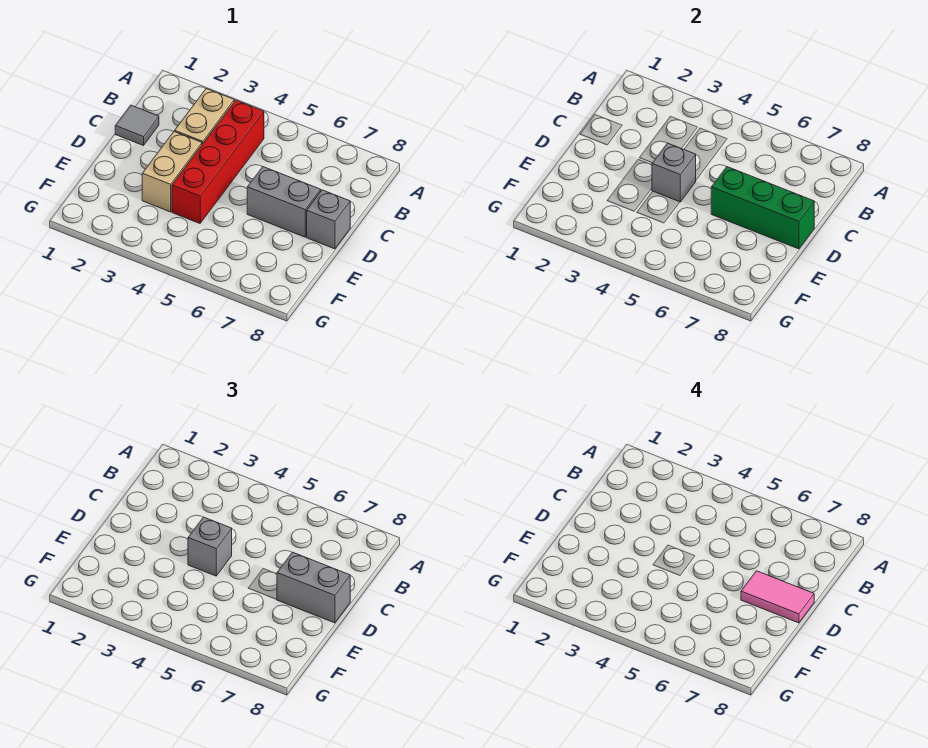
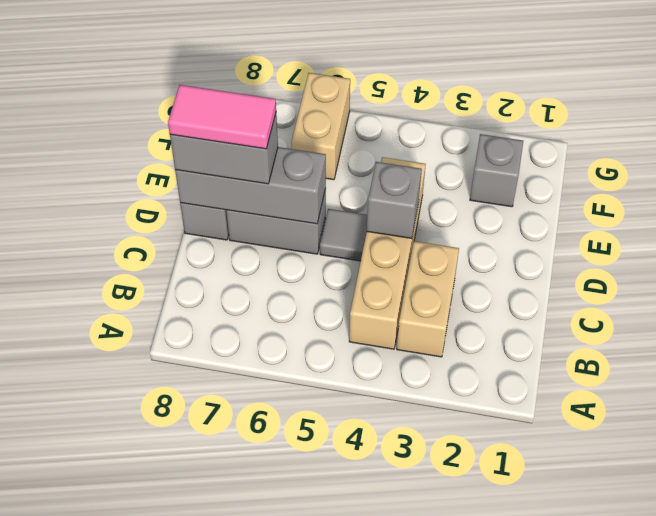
red 1x4 brick [172,100,264,223] -> tan 1x4 brick [349,157,426,349]
grey 1x1 tile [115,105,159,146] -> grey 1x1 tile moved to [320,209,367,261]
tan 1x2 brick [142,132,202,212] -> tan 1x2 brick moved to [291,73,350,180]
grey 1x1 brick [188,517,232,576] -> grey 1x1 brick moved to [470,134,523,207]
green 1x3 brick [711,167,814,249] -> grey 1x3 brick [175,147,326,224]

